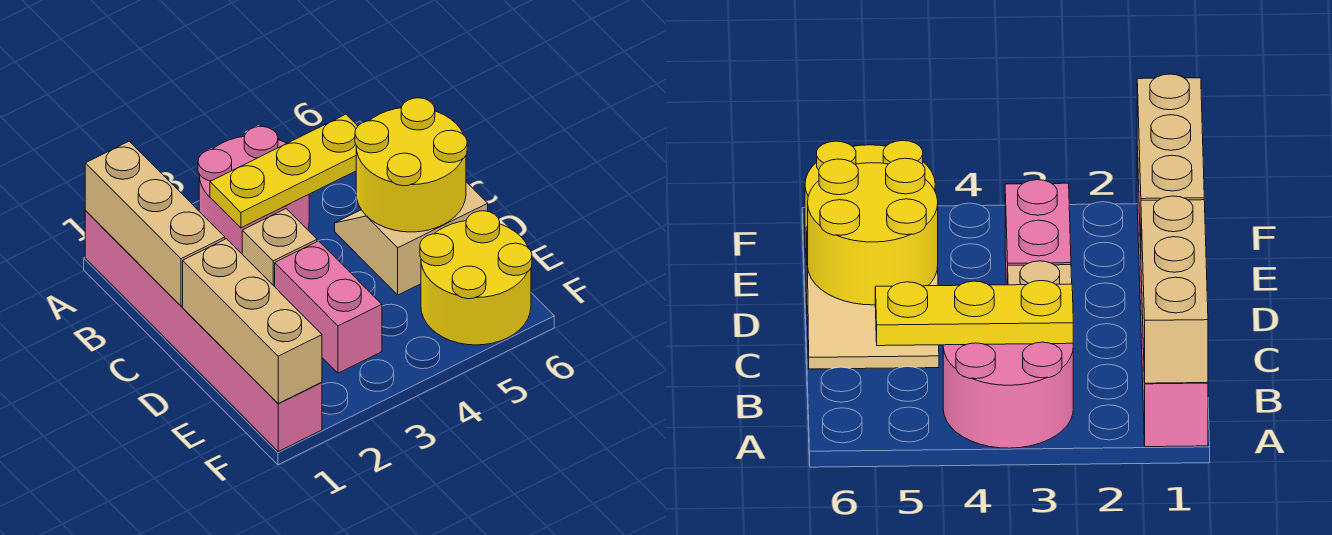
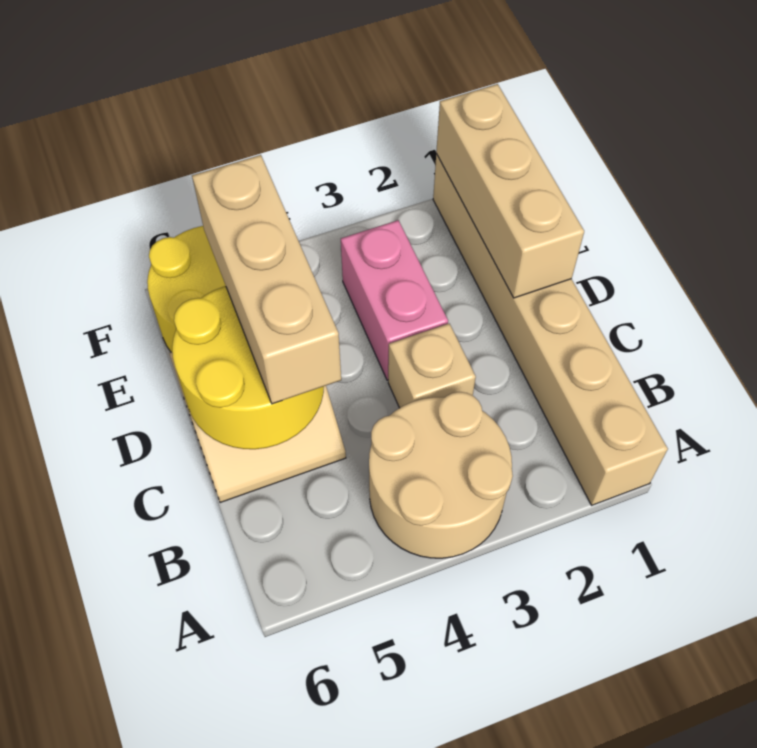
pink 1x6 brick [85,211,322,451] -> tan 1x6 brick [433,154,668,505]
tan 1x3 brick [85,141,225,306] -> tan 1x3 brick moved to [192,155,341,404]
pink 2x2 round brick [198,127,309,254] -> tan 2x2 round brick [369,392,513,558]
yellow 1x3 plate [210,114,358,228] -> none

